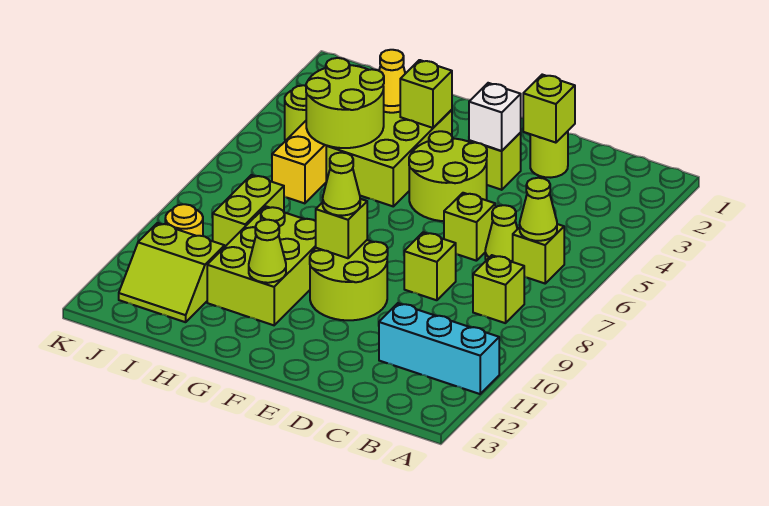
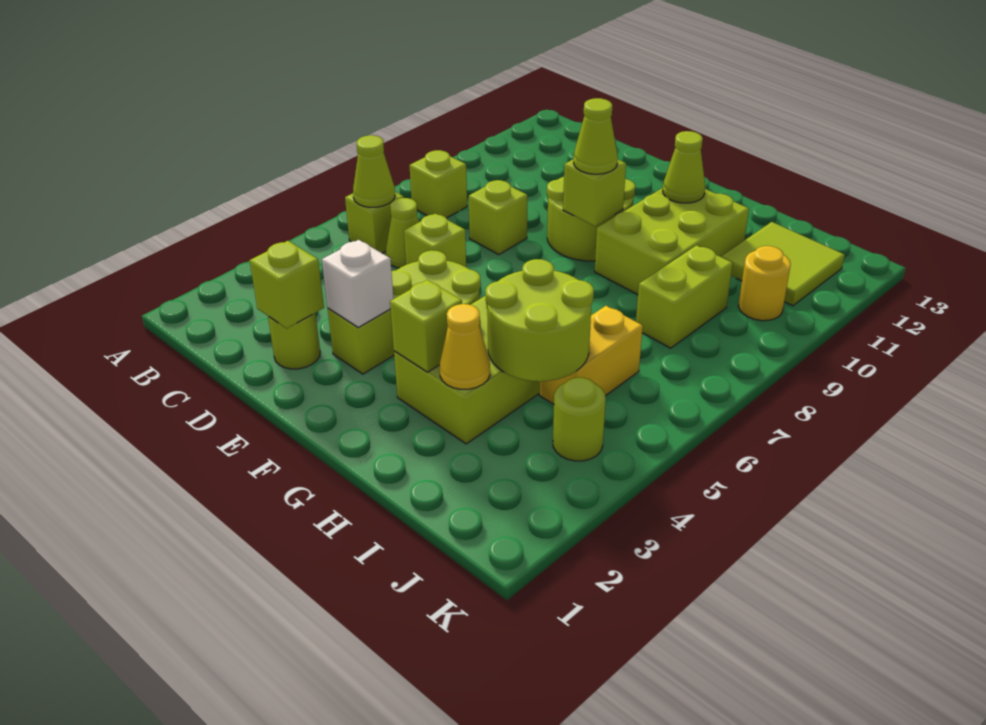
cyan 1x3 brick [379,303,499,394] -> none
lime 2x2 slope [119,223,224,322] -> lime 2x2 tile [722,222,844,306]

